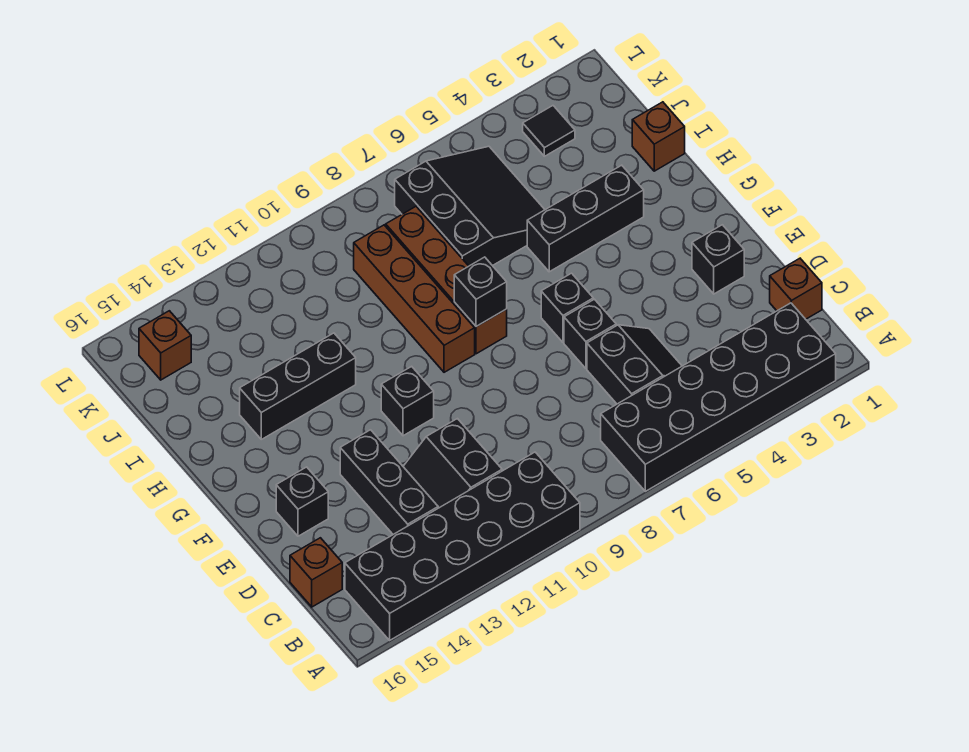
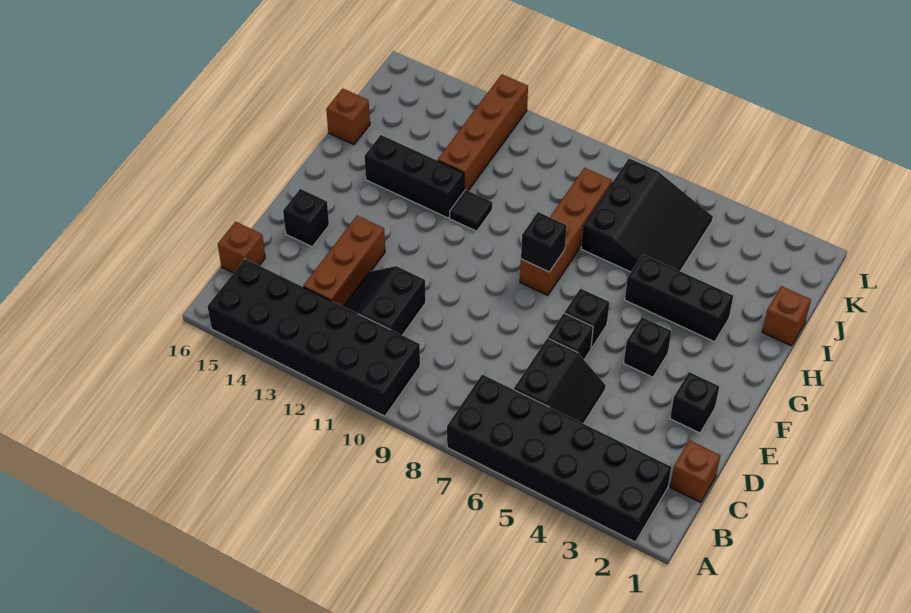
black 1x3 brick [340,430,438,534] -> brown 1x3 brick [303,216,385,306]
black 1x1 brick [381,366,434,436] -> black 1x1 brick moved to [624,317,671,377]
brown 1x4 brick [354,225,475,372] -> brown 1x4 brick moved to [438,74,528,191]
black 1x1 tile [523,106,575,156] -> black 1x1 tile moved to [450,190,492,231]
brown 1x1 brick [139,311,191,380] -> brown 1x1 brick moved to [326,89,370,145]

